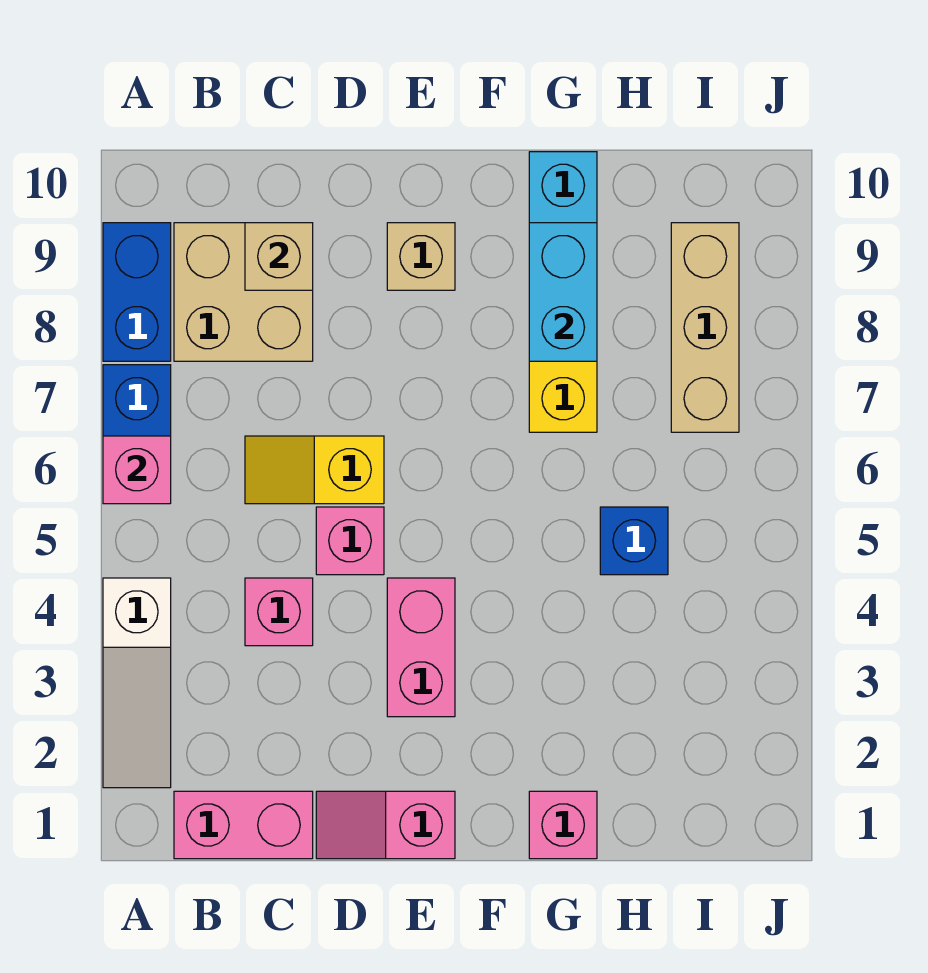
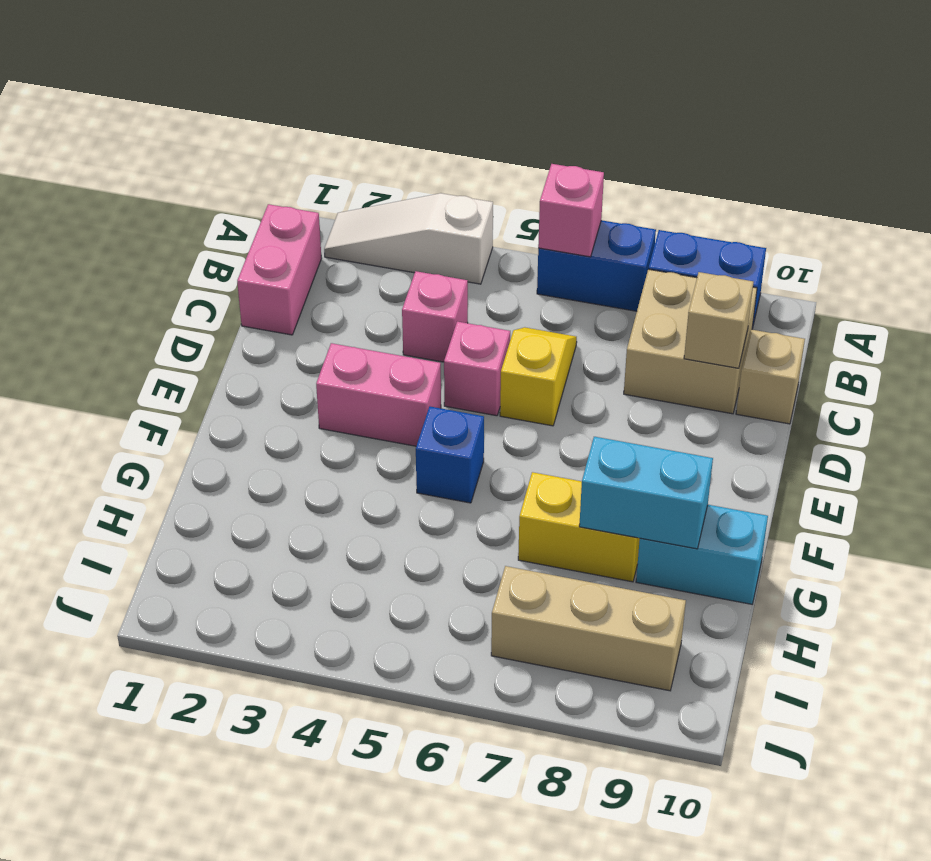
pink 1x2 slope [316,791,455,859] -> none
tan 1x1 brick [387,223,455,290] -> tan 1x1 brick moved to [736,330,805,424]
pink 1x1 brick [529,791,597,859] -> none
blue 1x1 brick [600,507,668,575] -> blue 1x1 brick moved to [416,407,484,503]

